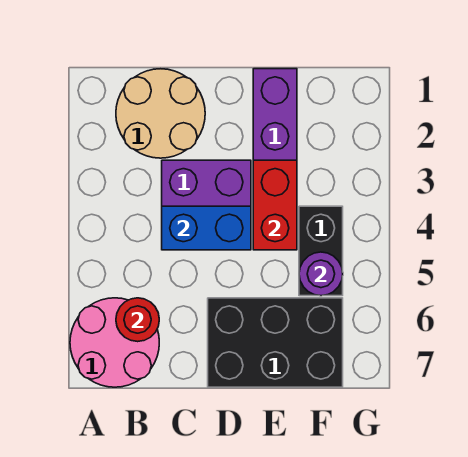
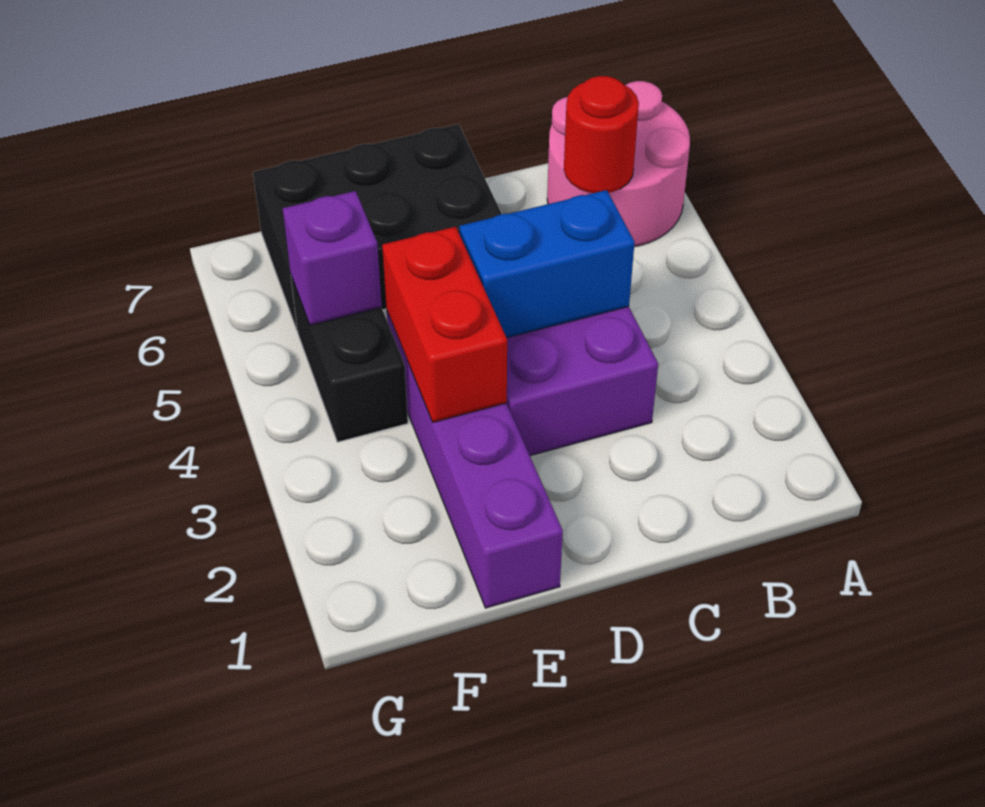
tan 2x2 round brick [116,69,205,158] -> none
purple 1x1 round brick [299,252,343,296] -> purple 1x1 brick [283,191,382,325]

